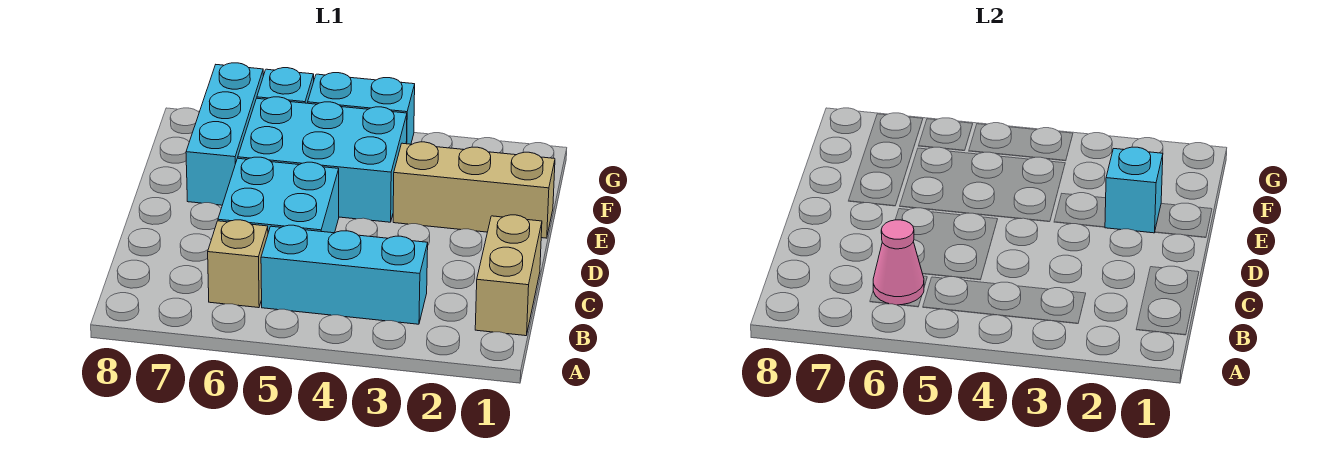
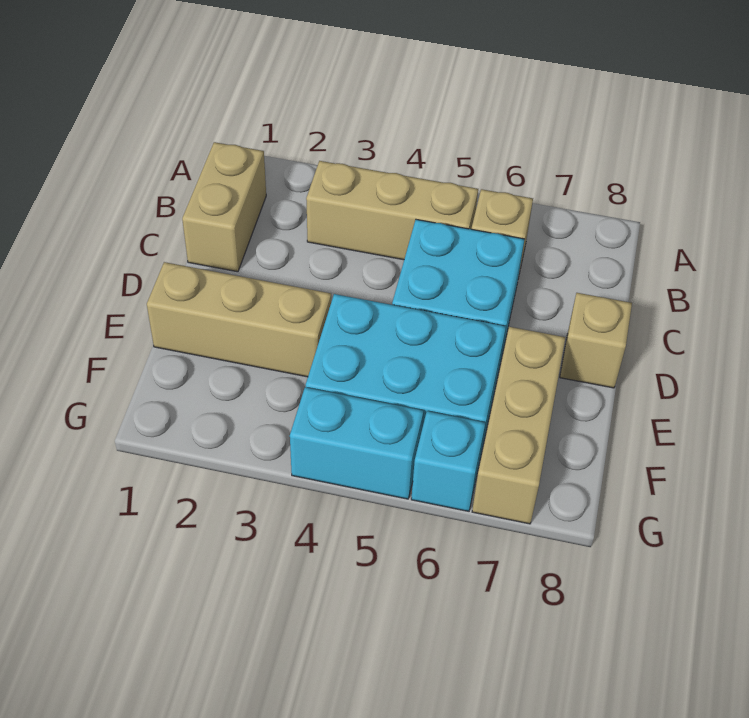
cyan 1x3 brick [261,225,428,324] -> tan 1x3 brick [306,161,478,260]
pink 1x1 cone [873,220,924,305] -> none
none -> tan 1x1 brick [560,293,632,388]
cyan 1x1 brick [1105,147,1163,233] -> none
cyan 1x3 brick [186,63,263,205] -> tan 1x3 brick [472,327,565,524]

